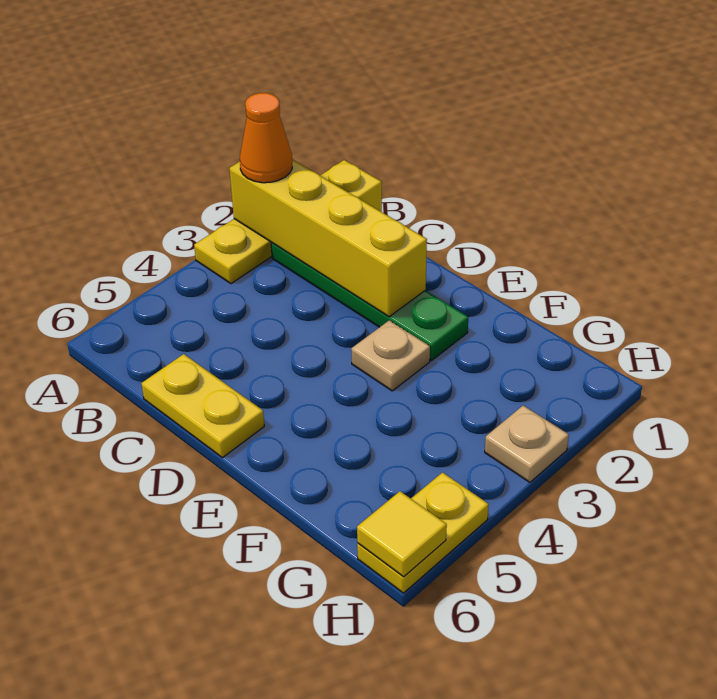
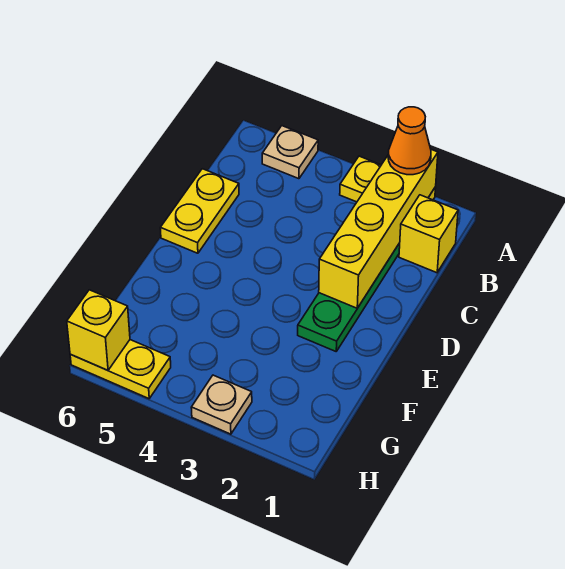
tan 1x1 plate [351,320,430,391] -> tan 1x1 plate moved to [262,126,318,179]
yellow 1x1 tile [357,491,447,577] -> yellow 1x1 brick [67,290,130,370]

